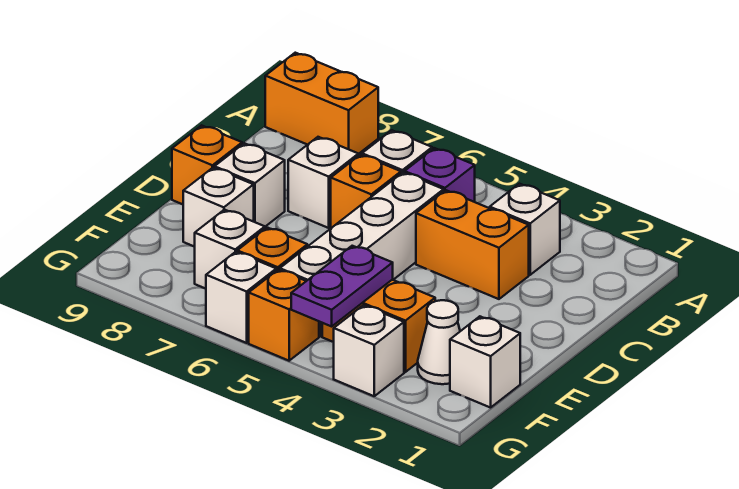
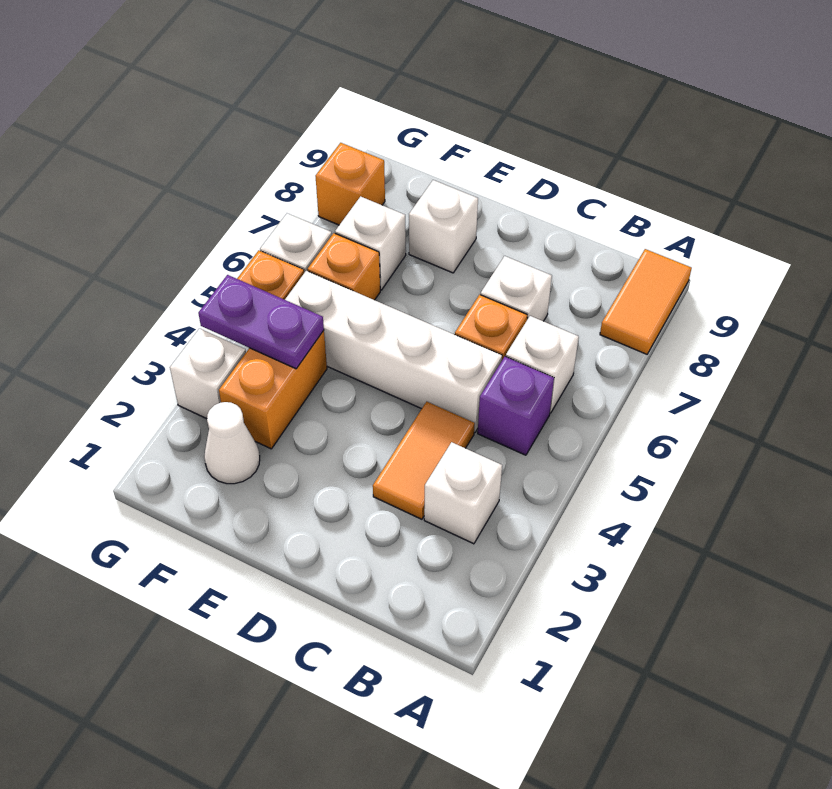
orange 1x2 brick [265,53,378,154] -> orange 1x2 tile [600,249,692,354]
orange 1x2 brick [416,190,529,299] -> orange 1x2 tile [373,402,475,519]
white 1x1 brick [215,143,285,227] -> none
orange 1x1 brick [172,125,242,204] -> orange 1x1 brick moved to [315,143,385,225]
white 1x1 brick [450,316,520,408] -> none

